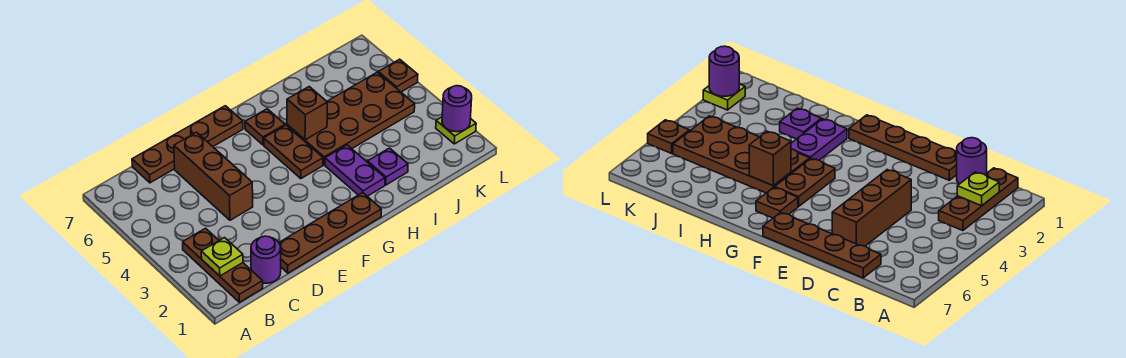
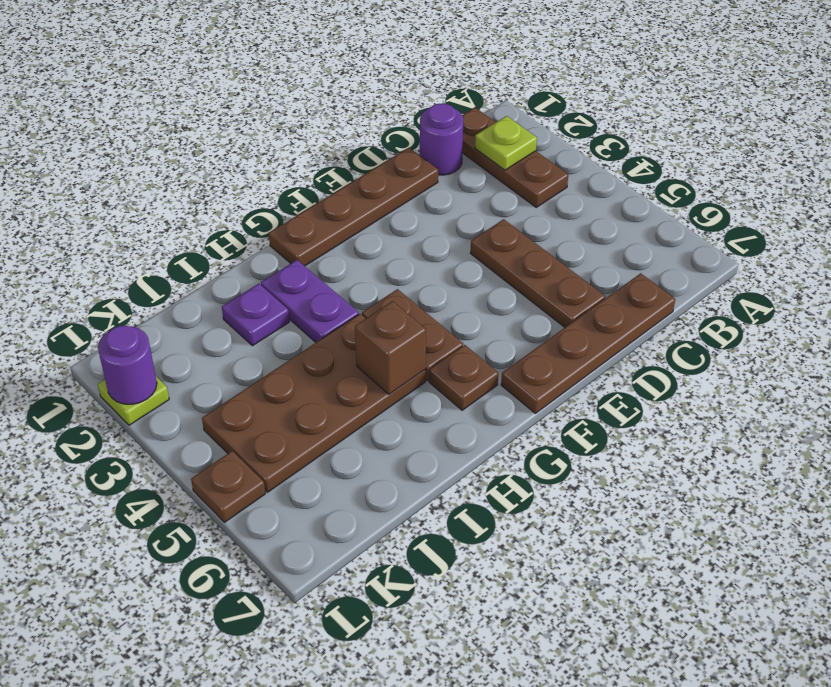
brown 1x3 brick [174,132,253,220] -> brown 1x3 plate [470,219,605,327]

